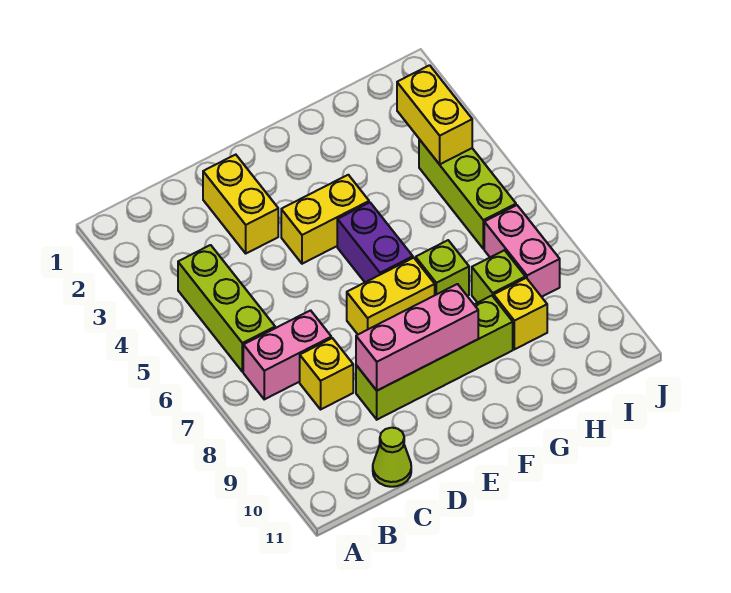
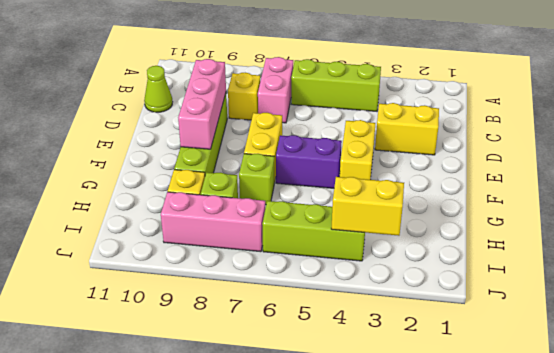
pink 1x2 brick [484,205,560,297] -> pink 1x3 brick [161,192,265,252]

